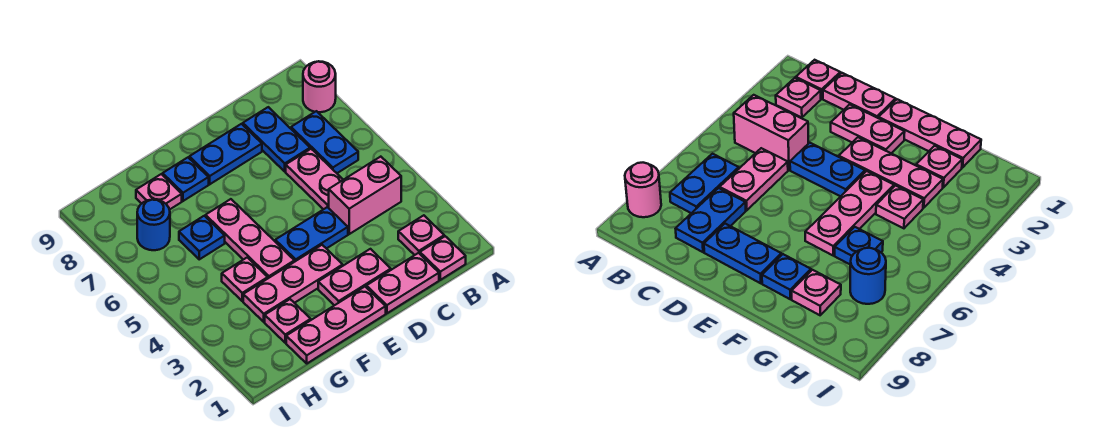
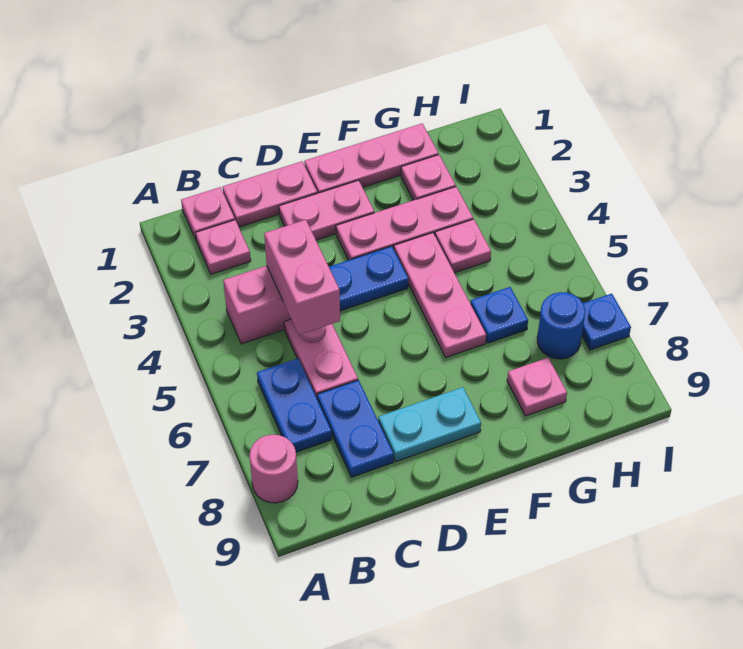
none -> pink 1x2 brick [264,220,340,335]
blue 1x2 plate [189,124,262,184] -> cyan 1x2 plate [378,387,481,462]
blue 1x1 plate [163,158,209,201] -> blue 1x1 plate moved to [582,294,631,350]

